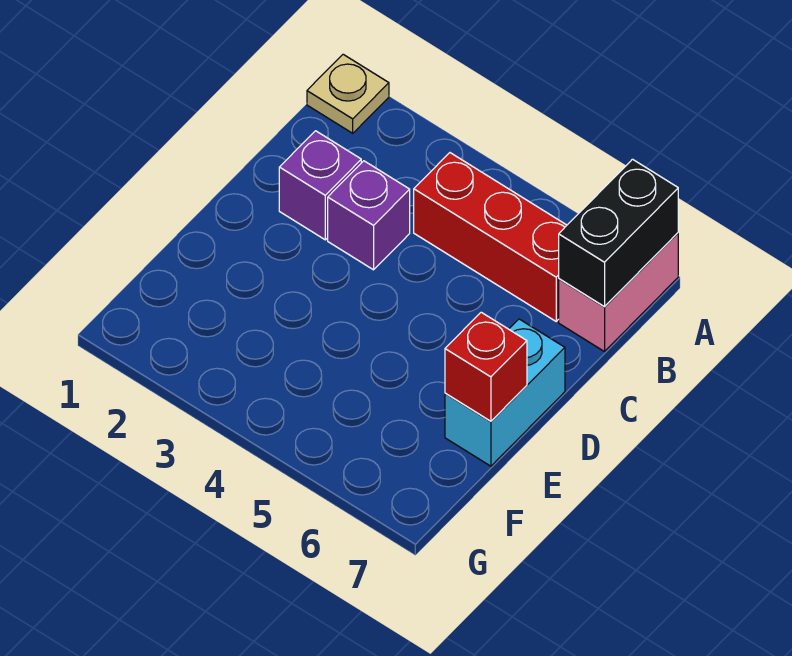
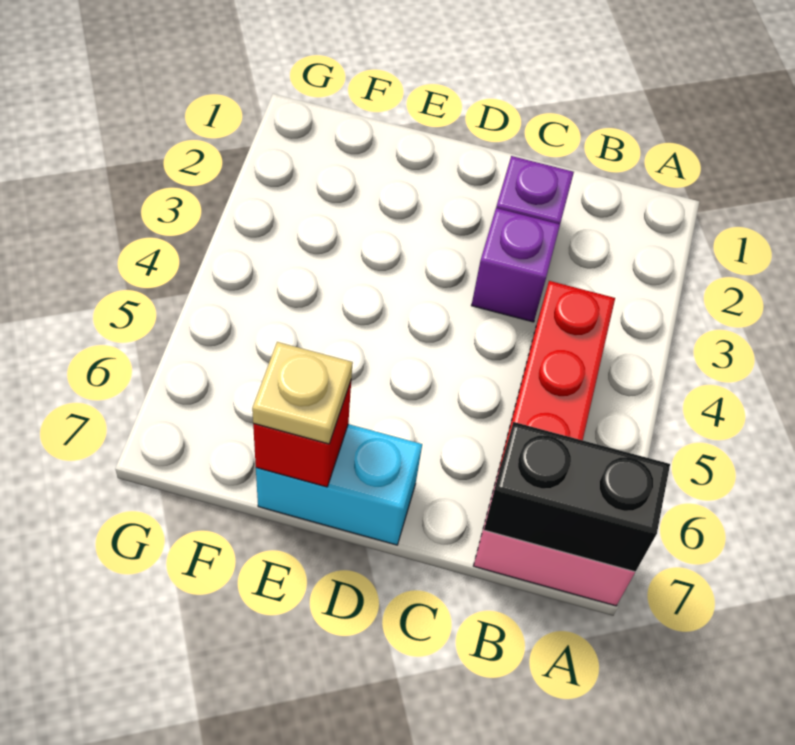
tan 1x1 plate [307,54,389,133] -> tan 1x1 plate moved to [252,342,353,444]

